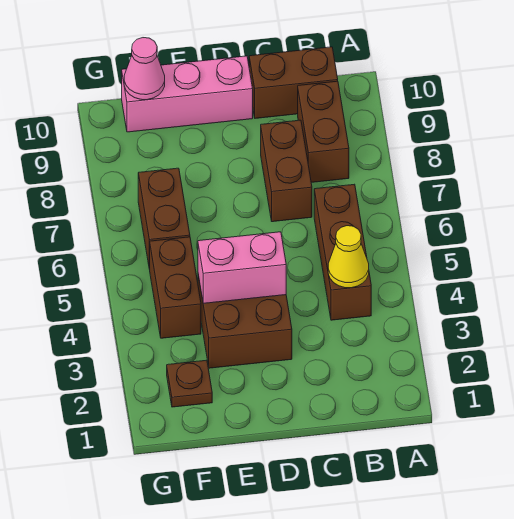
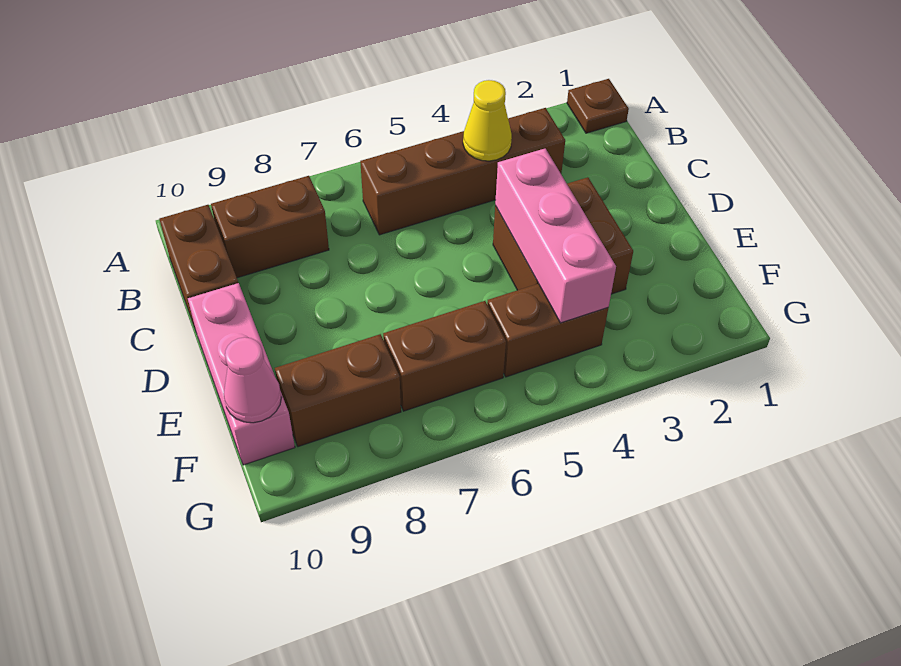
brown 1x3 brick [314,184,371,320] -> brown 1x4 brick [360,108,565,235]
brown 1x2 brick [261,120,312,222] -> brown 1x2 brick moved to [275,334,401,447]
pink 1x2 brick [198,232,286,303] -> pink 1x3 brick [495,149,616,323]
brown 1x1 plate [167,360,212,407] -> brown 1x1 plate moved to [567,79,629,133]

